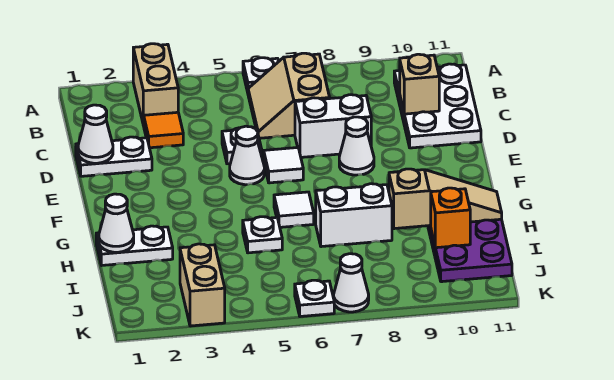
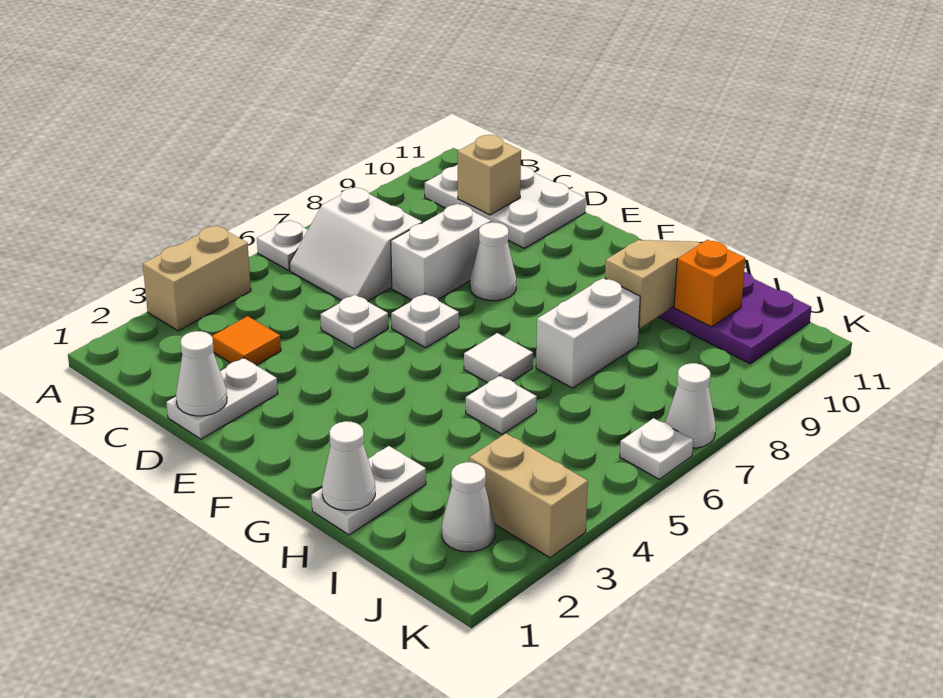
tan 1x2 brick [133,44,178,125] -> tan 1x2 brick turned to [143,225,251,331]
tan 2x2 slope [248,53,330,138] -> white 2x2 slope [290,187,422,301]
white 1x1 cone [230,126,264,185] -> white 1x1 cone moved to [442,462,495,552]
white 1x1 tile [264,148,303,183] -> white 1x1 plate [391,294,459,348]

